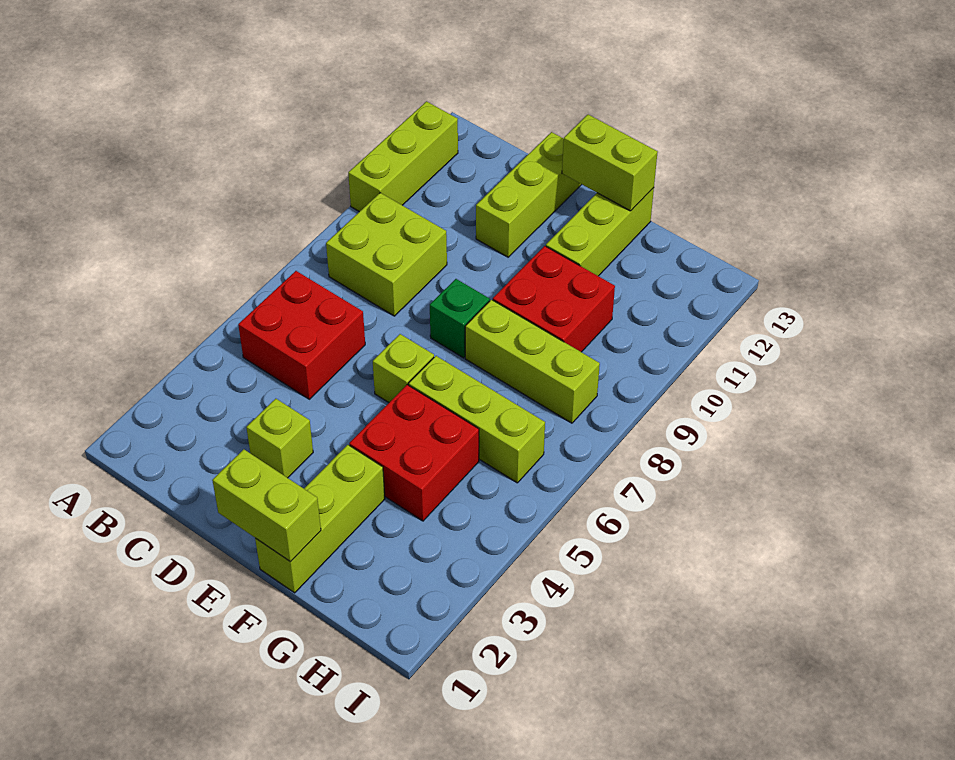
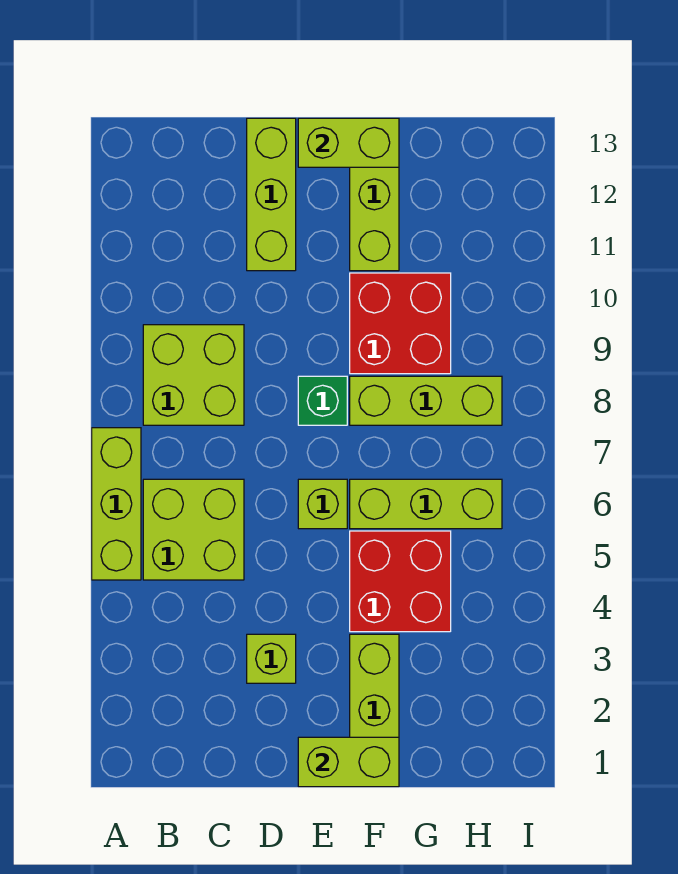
lime 1x3 brick [348,101,458,212] -> lime 1x3 brick moved to [92,428,141,580]
red 2x2 brick [238,271,365,399] -> lime 2x2 brick [143,479,244,580]

